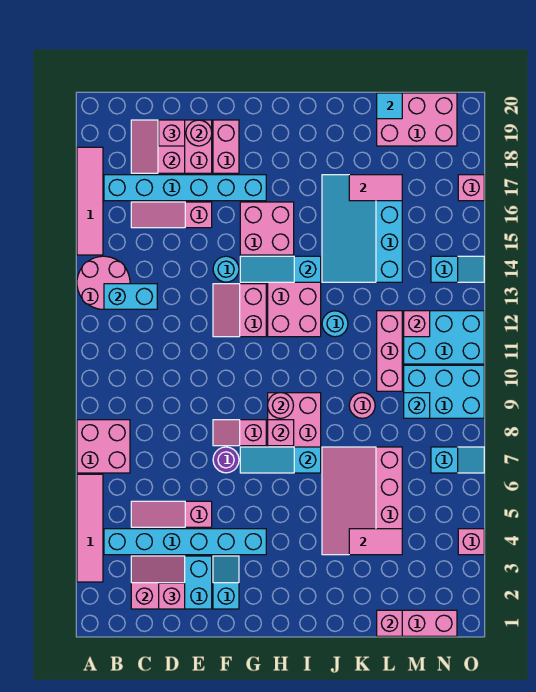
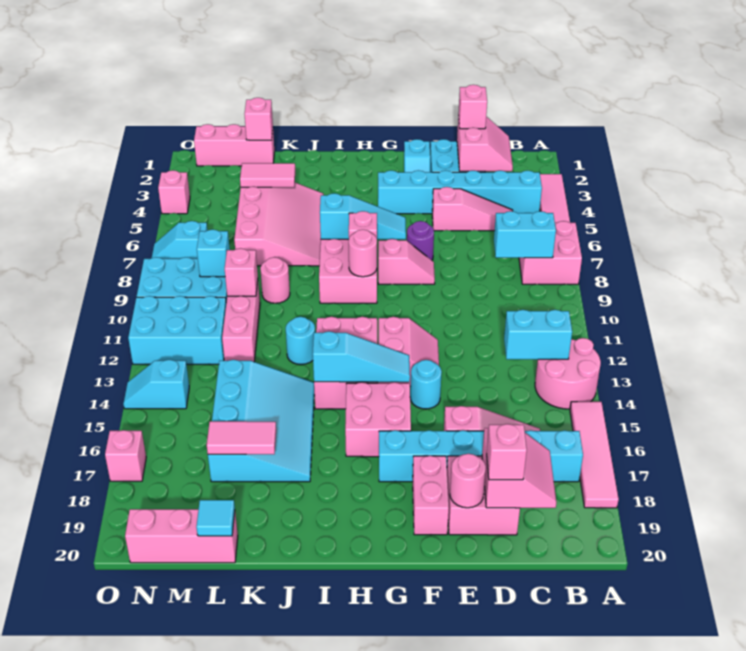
none -> cyan 1x2 brick [494,211,556,258]
pink 2x2 slope [131,556,185,609] -> pink 2x2 slope turned to [457,116,513,171]
pink 2x3 brick [377,93,457,146] -> pink 1x3 brick [125,509,238,563]
pink 1x1 brick [404,311,430,337] -> pink 1x1 brick moved to [225,249,258,296]

